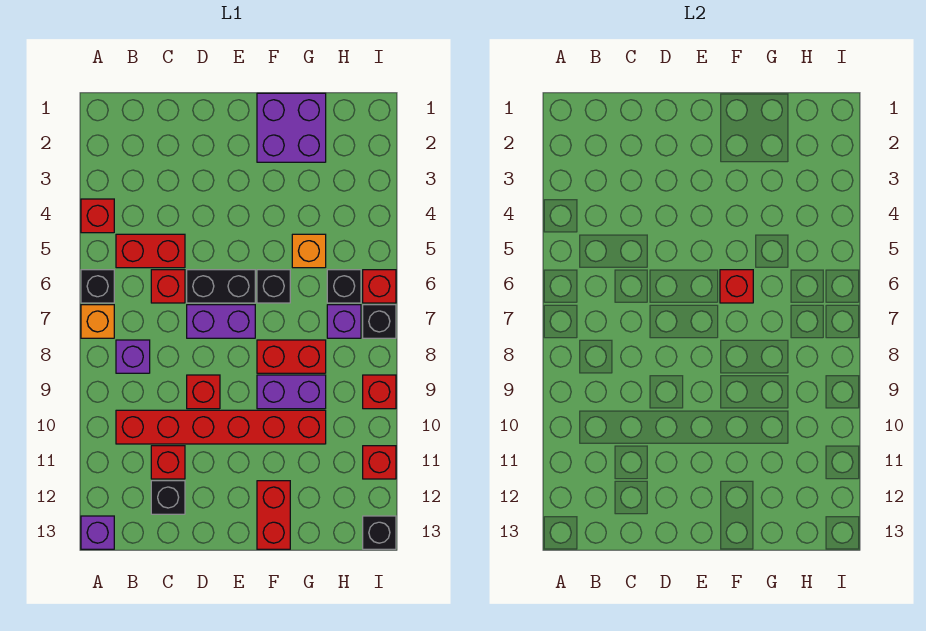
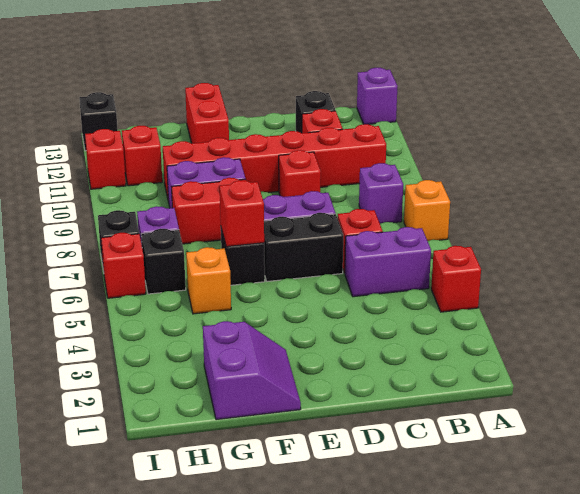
black 1x1 brick [81,270,114,303] -> none
red 1x2 brick [116,234,185,268] -> purple 1x2 brick [345,227,431,297]
purple 2x2 brick [257,93,326,162] -> purple 2x2 slope [203,321,301,420]
red 1x1 brick [363,375,396,409] -> red 1x1 brick moved to [122,126,162,186]

